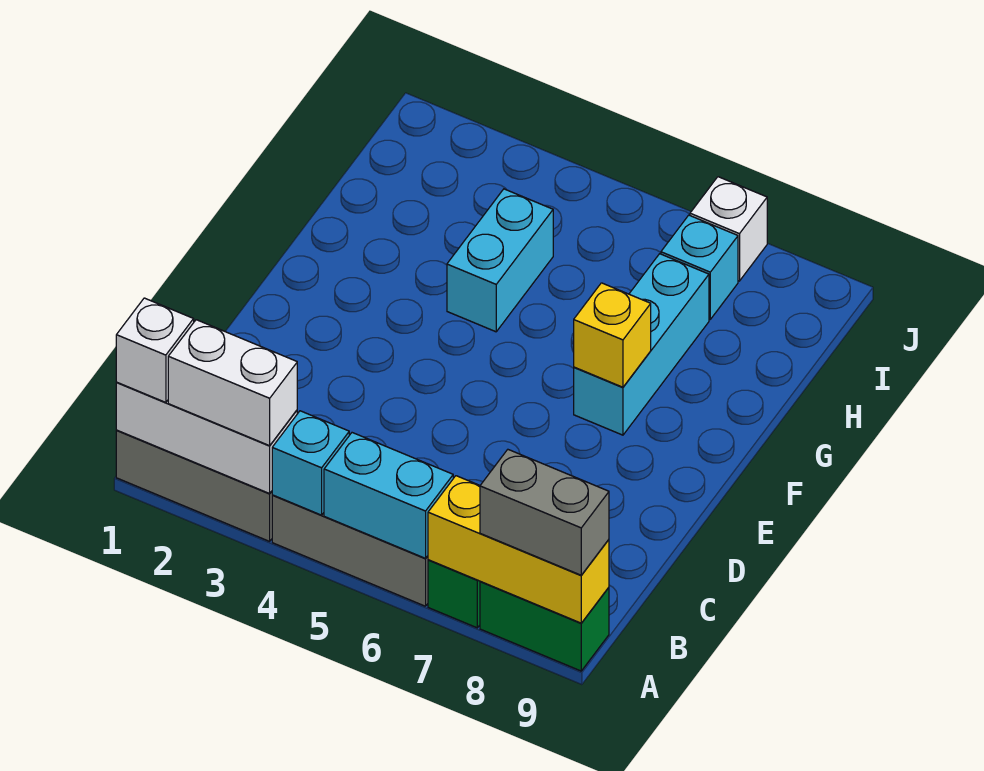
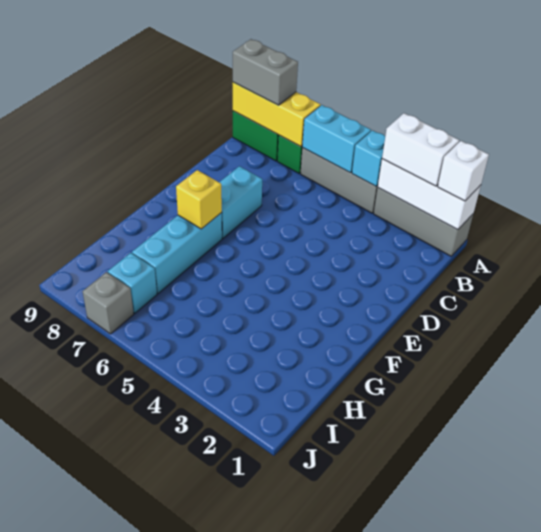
cyan 1x2 brick [447,189,553,332] -> cyan 1x2 brick moved to [219,166,262,238]
white 1x1 brick [690,177,767,281] -> grey 1x1 brick [83,272,134,334]

